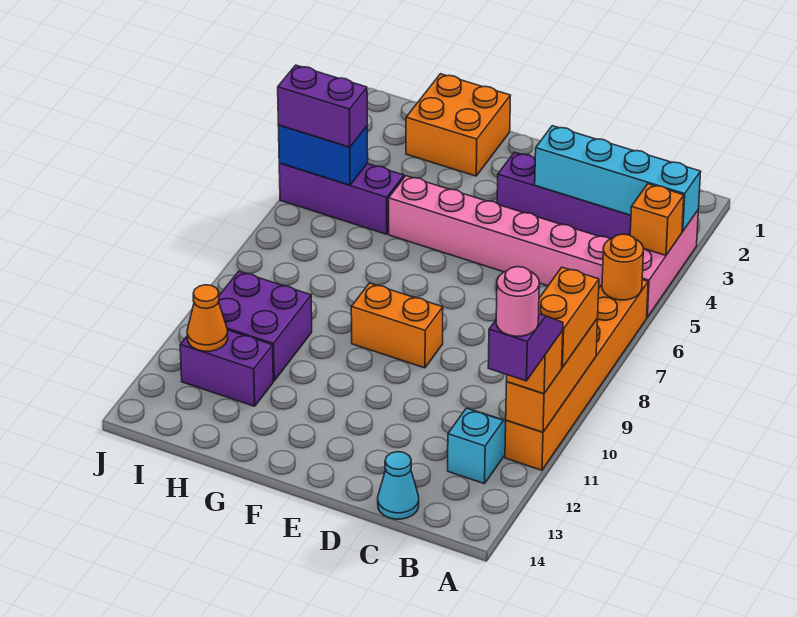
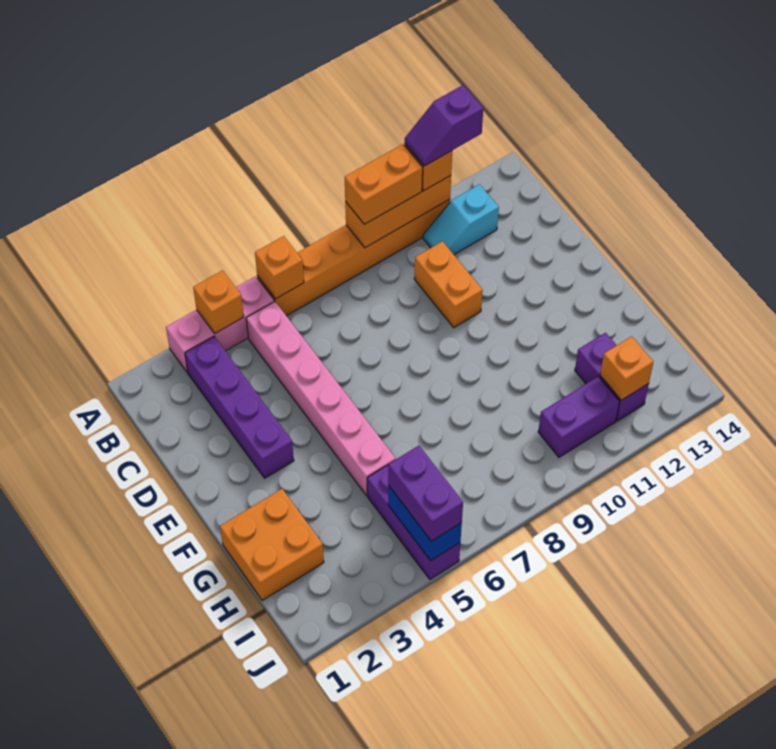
cyan 1x4 brick [535,126,701,231] -> none
orange 1x1 round brick [602,234,643,300] -> orange 1x1 brick [255,236,304,299]
pink 1x1 round brick [496,267,539,336] -> none
cyan 1x1 cone [378,452,419,519] -> none
orange 1x2 brick [351,283,443,368] -> orange 1x2 brick moved to [414,241,483,327]
purple 2x2 brick [219,271,312,381] -> purple 1x2 brick [538,377,620,457]
orange 1x1 cone [187,285,228,351] -> orange 1x1 brick [600,337,653,400]

